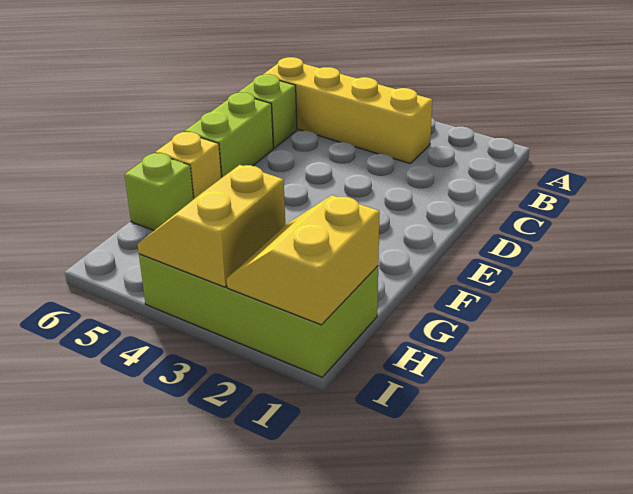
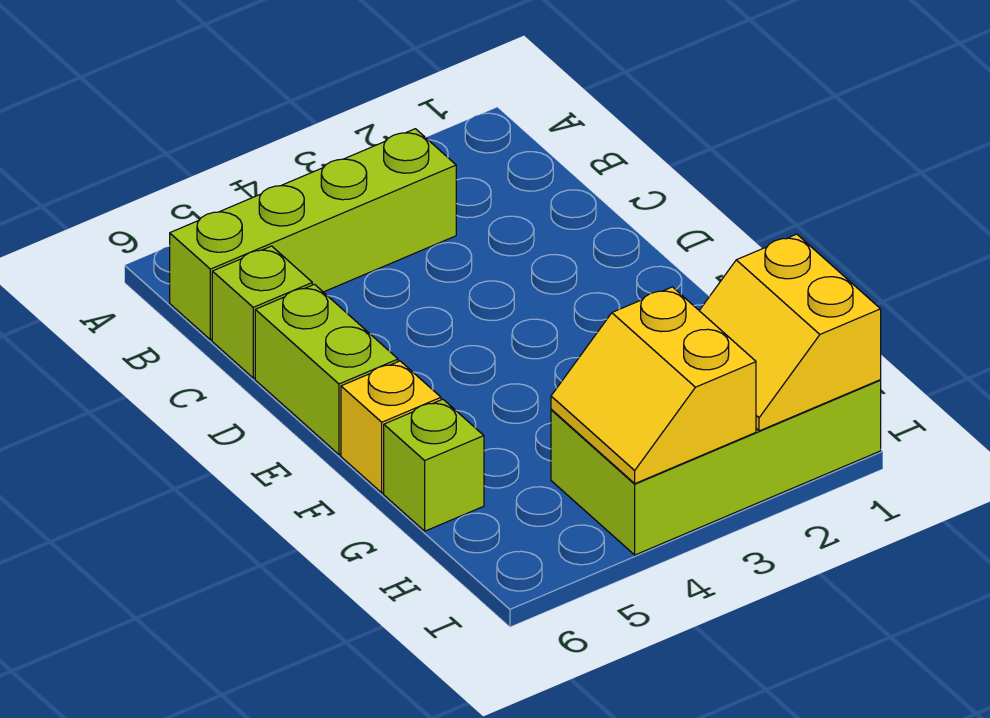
yellow 1x4 brick [263,57,432,164] -> lime 1x4 brick [170,129,456,340]

